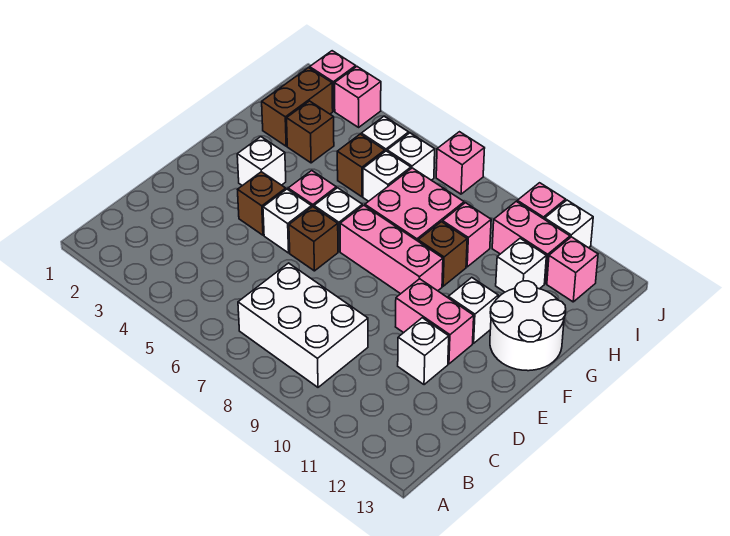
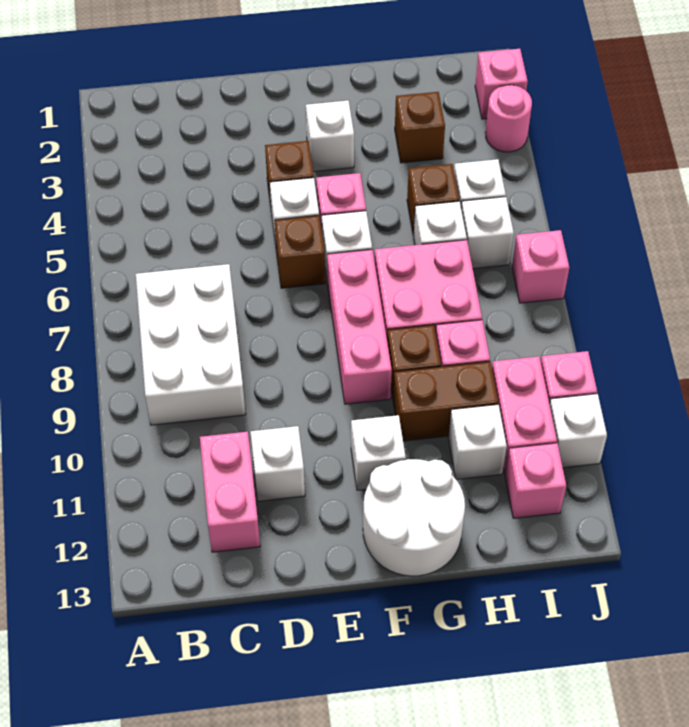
pink 1x2 brick [396,279,474,364] -> pink 1x2 brick moved to [200,432,260,552]
brown 1x2 brick [262,68,333,146] -> brown 1x2 brick moved to [393,362,498,441]
pink 1x1 brick [335,67,381,127] -> pink 1x1 round brick [485,85,532,152]

